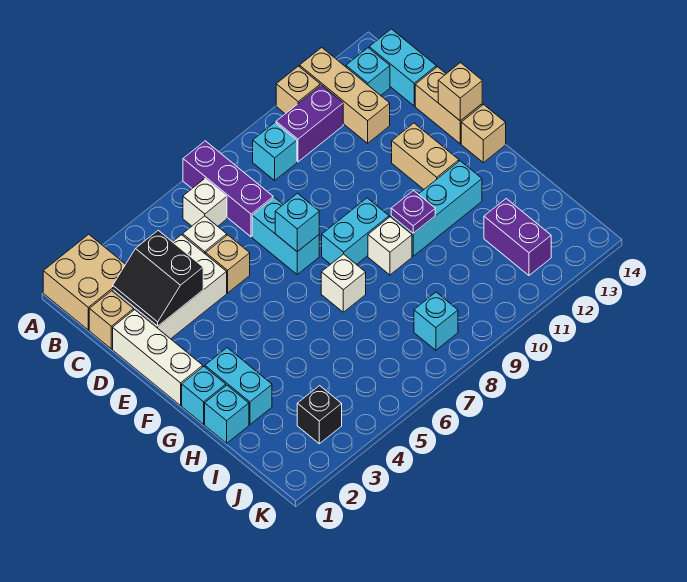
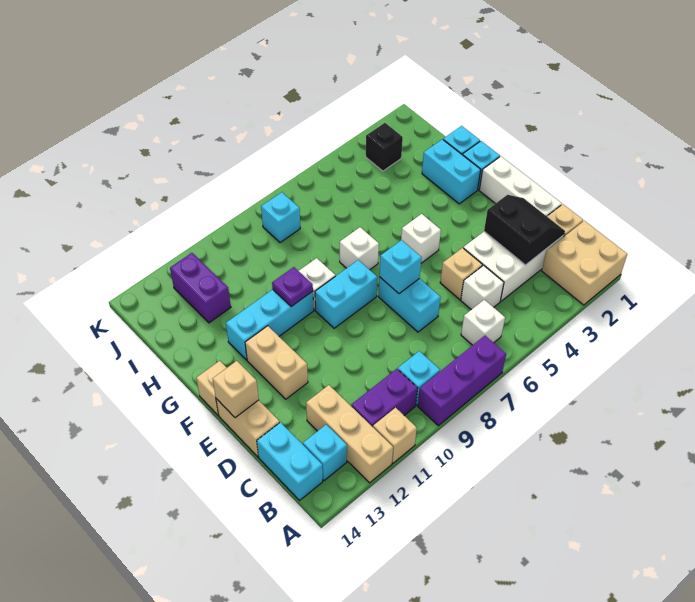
purple 1x3 brick [183,141,273,237] -> purple 1x3 brick turned to [418,336,506,426]
none -> white 1x1 brick [401,214,441,263]

